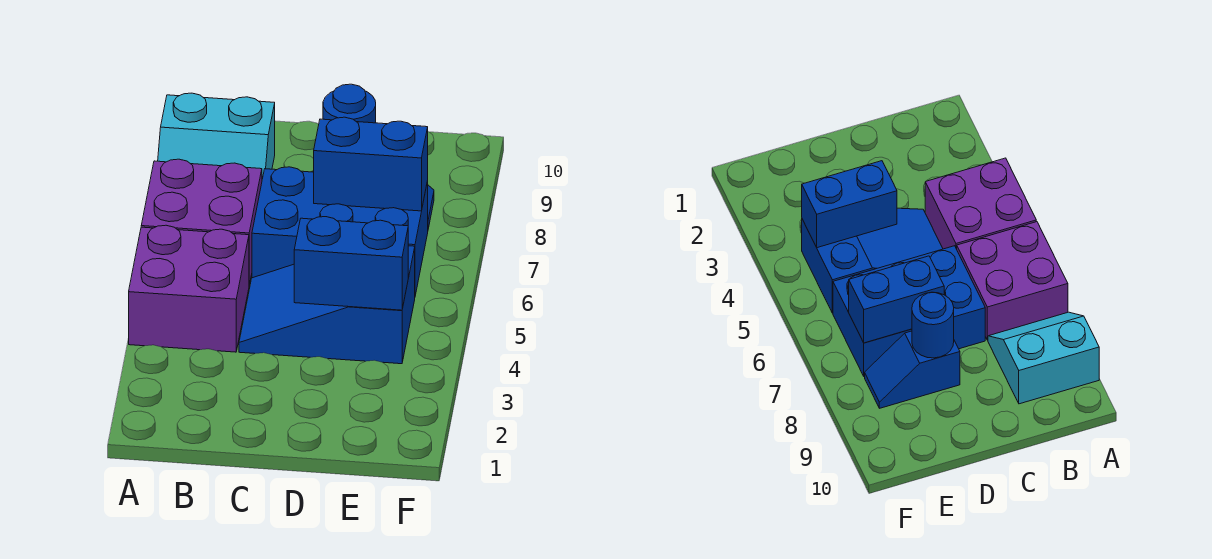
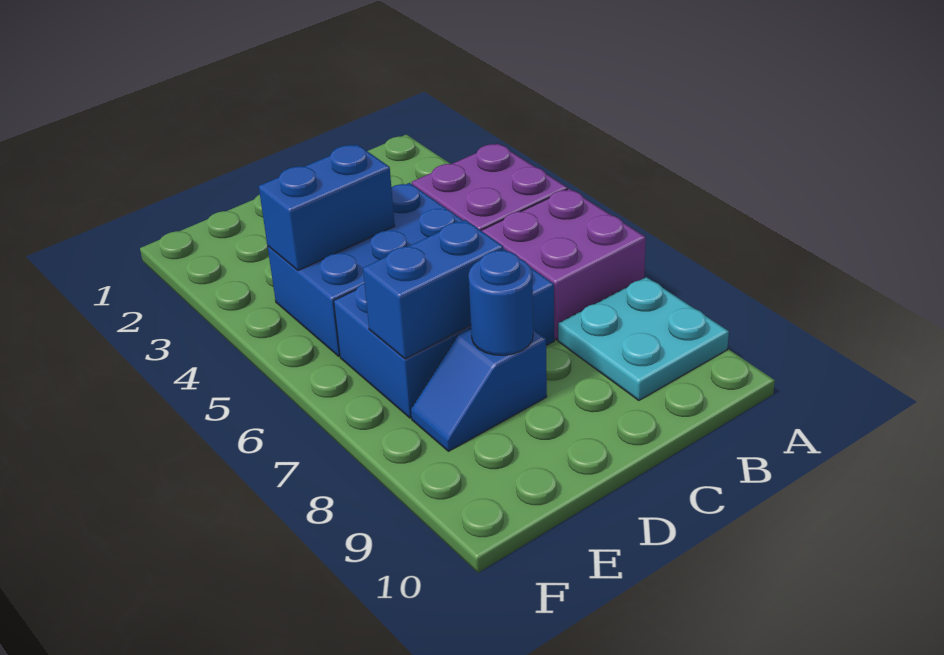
cyan 2x2 slope [158,93,275,179] -> cyan 2x2 plate [558,277,729,400]
blue 2x3 slope [239,246,415,364] -> blue 2x3 brick [268,183,463,356]

